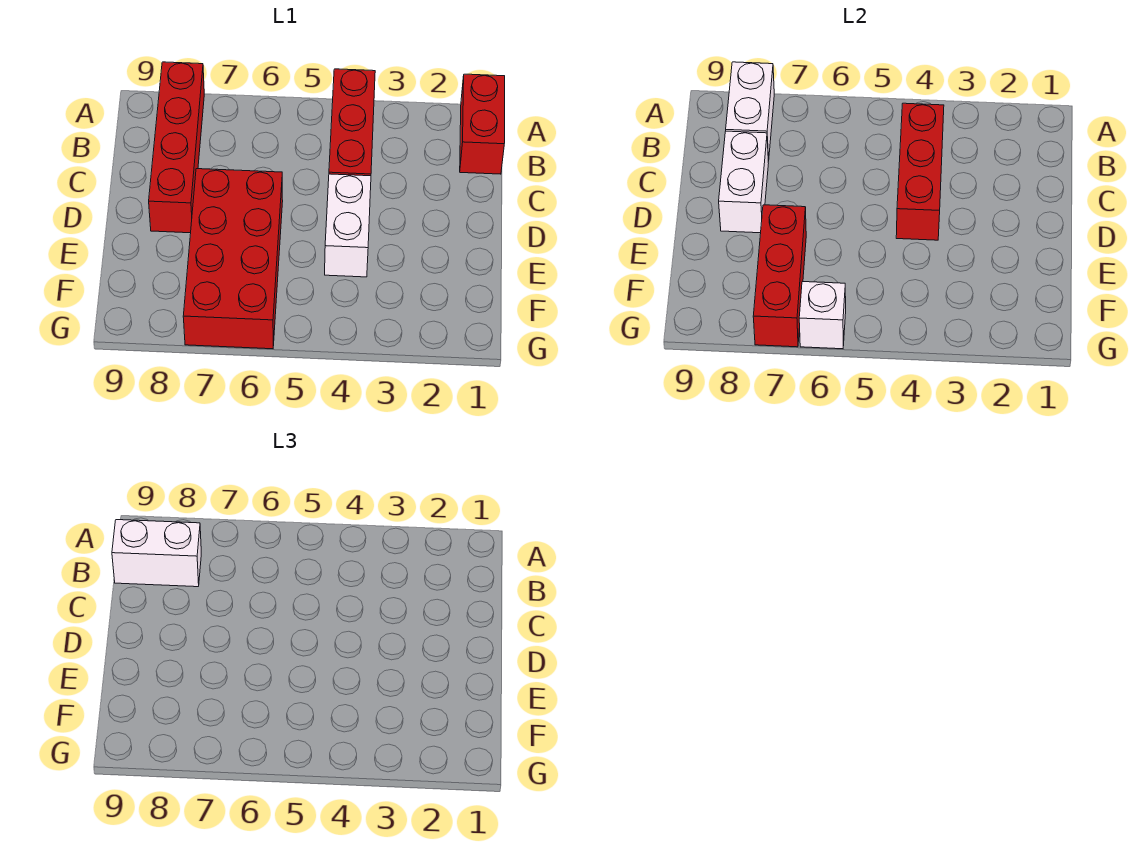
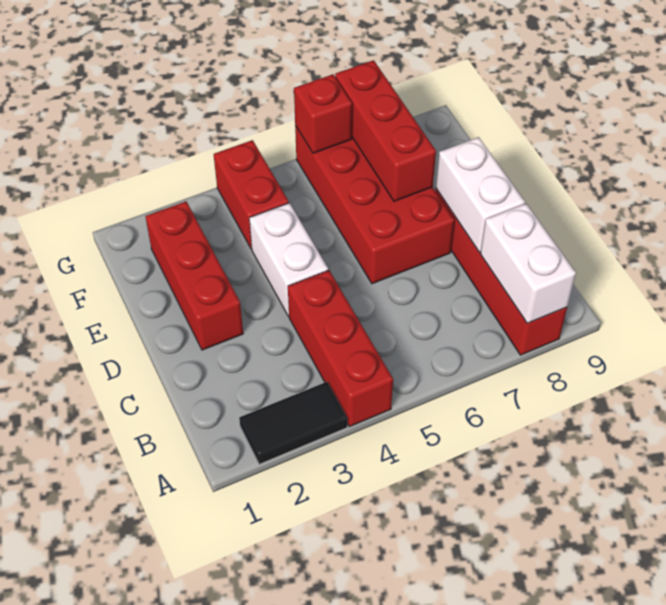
red 1x2 brick [460,74,505,174] -> red 1x2 brick moved to [214,140,289,249]
none -> black 1x2 tile [239,382,347,464]
red 1x3 brick [896,103,944,240] -> red 1x3 brick moved to [145,202,243,350]
white 1x2 brick [112,520,201,587] -> none
white 1x1 brick [799,282,846,349] -> red 1x1 brick [294,74,352,153]

